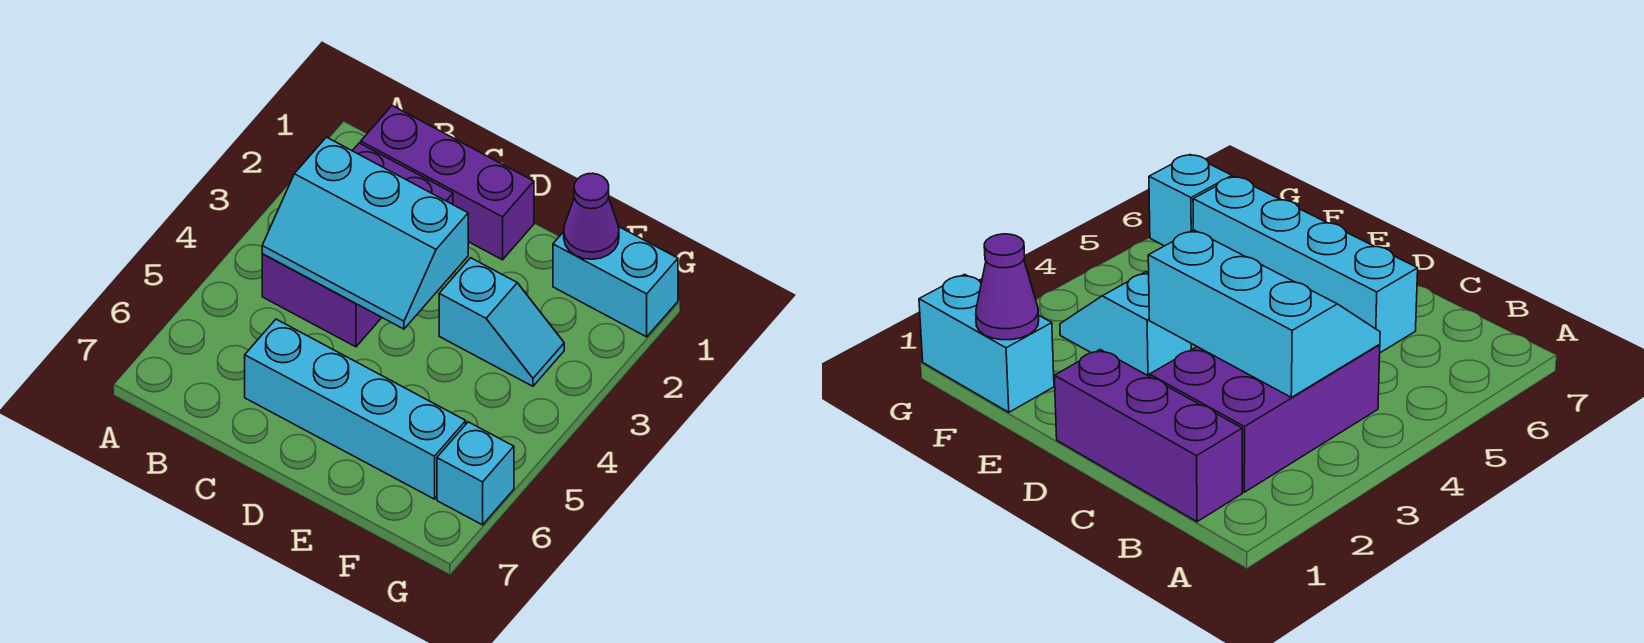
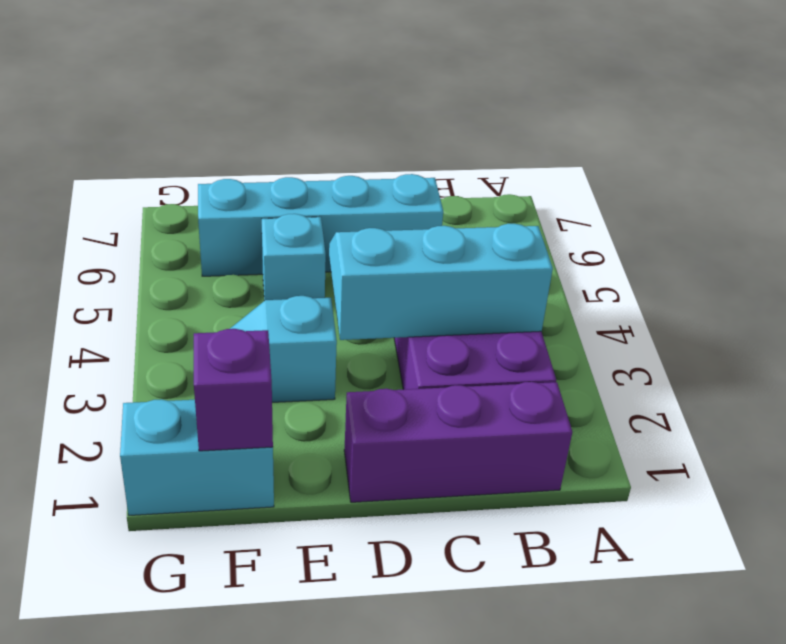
purple 1x1 cone [564,173,619,259] -> purple 1x1 brick [194,329,273,451]
cyan 1x1 brick [437,422,514,525] -> cyan 1x1 brick moved to [262,214,326,301]

